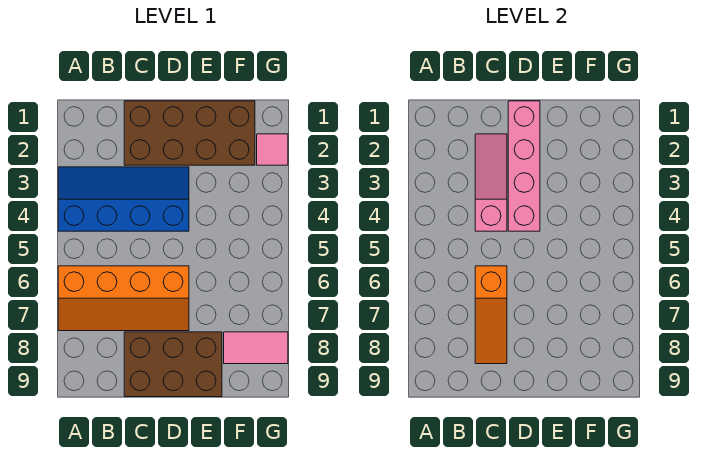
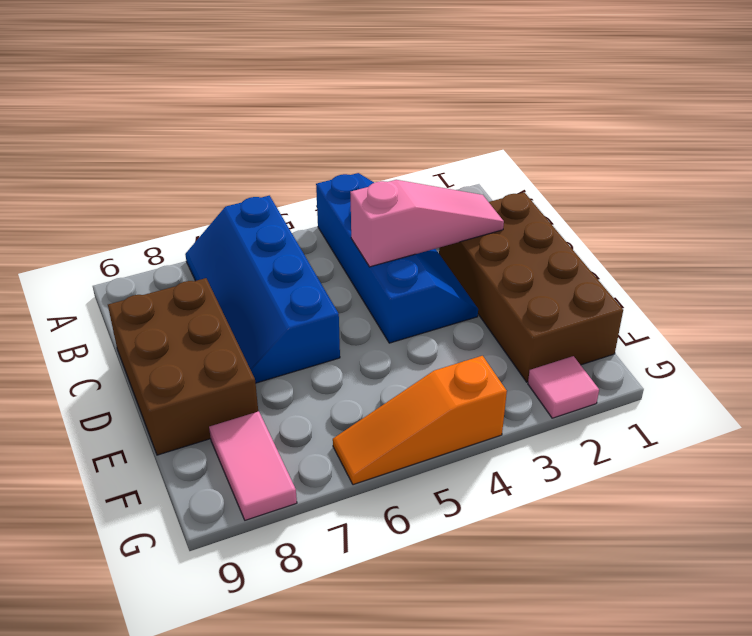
orange 2x4 slope [58,266,189,331] -> blue 2x4 slope [185,196,340,383]
orange 1x3 slope [475,266,507,364] -> orange 1x3 slope moved to [333,356,507,485]
pink 1x4 brick [508,101,540,231] -> none

